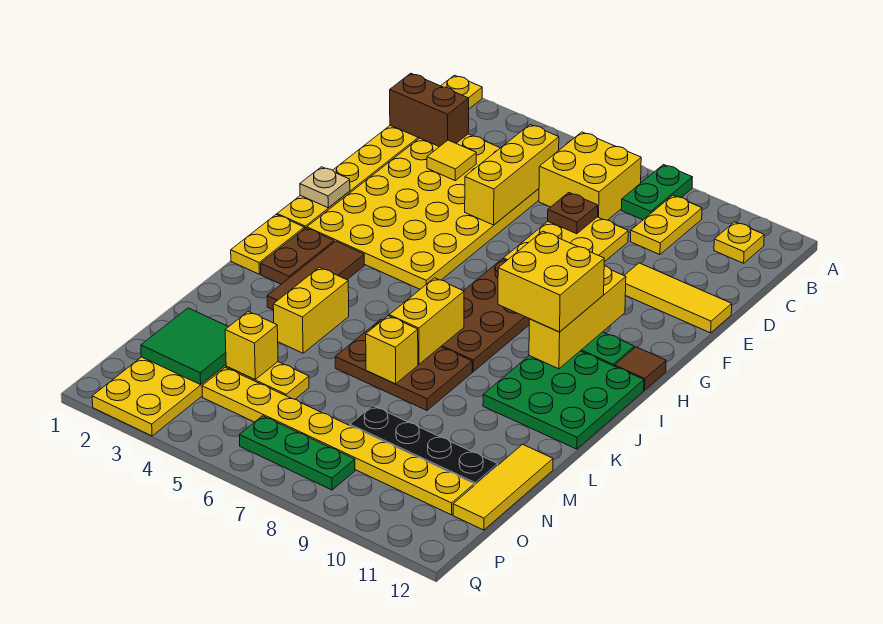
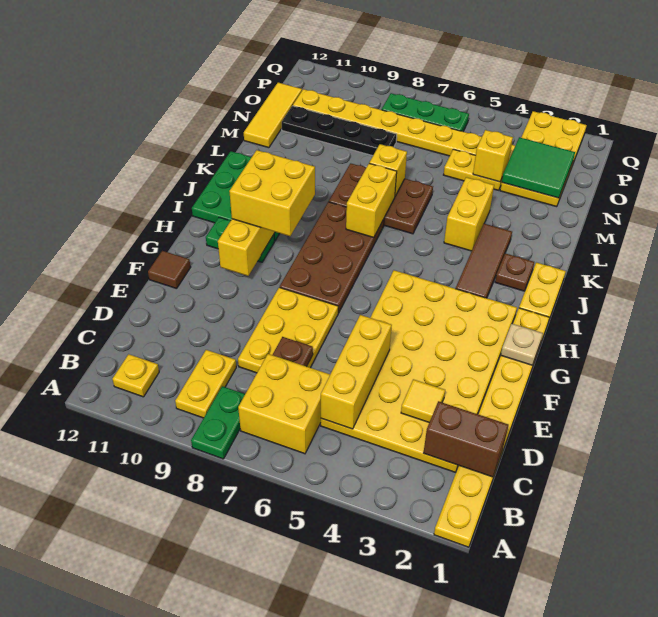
yellow 1x3 tile [624,263,732,333] -> none
brown 1x1 tile [615,347,666,390] -> brown 1x1 tile moved to [148,251,191,289]
brown 1x2 plate [261,228,334,284] -> brown 1x1 plate [495,253,534,291]

